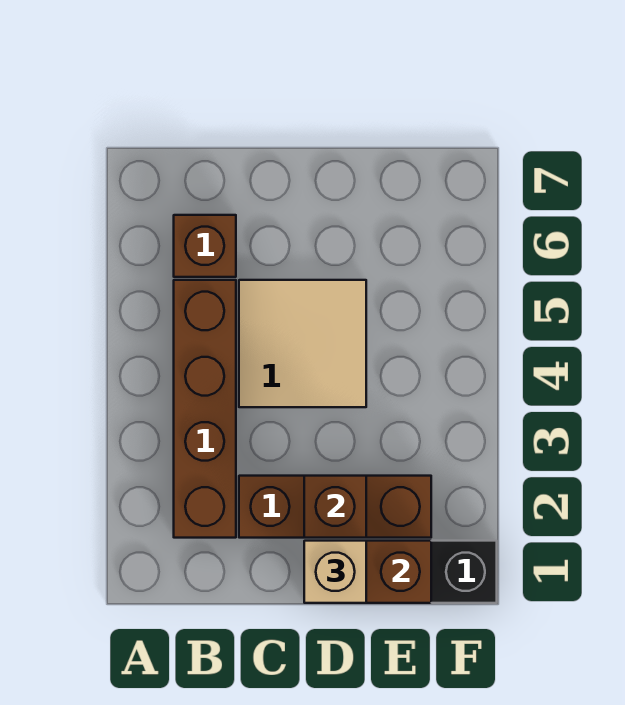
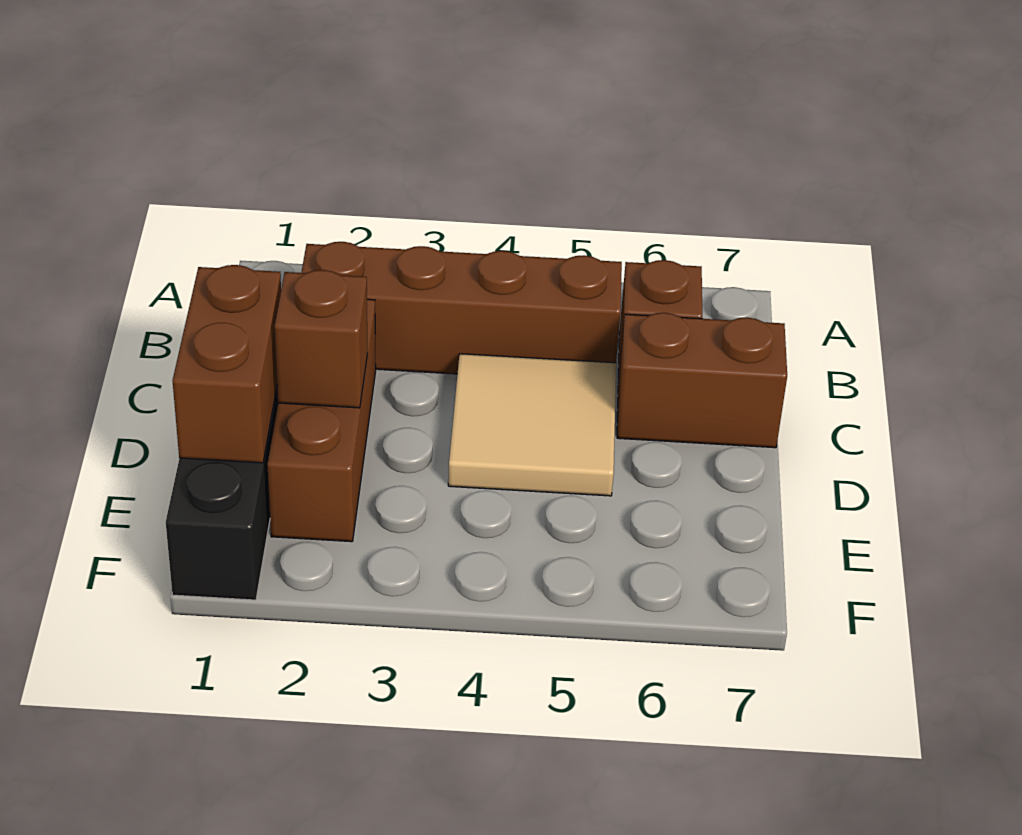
none -> brown 1x2 brick [617,313,787,448]
tan 1x1 brick [304,541,366,603] -> none

